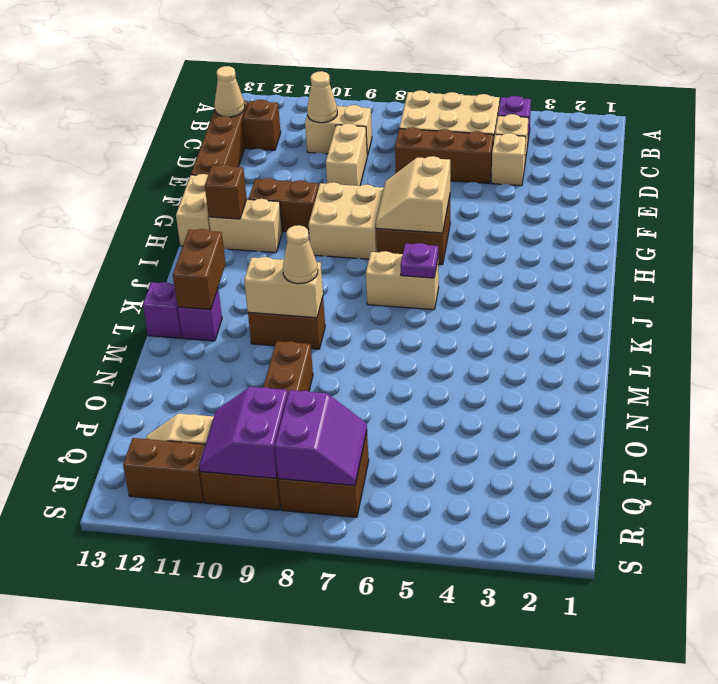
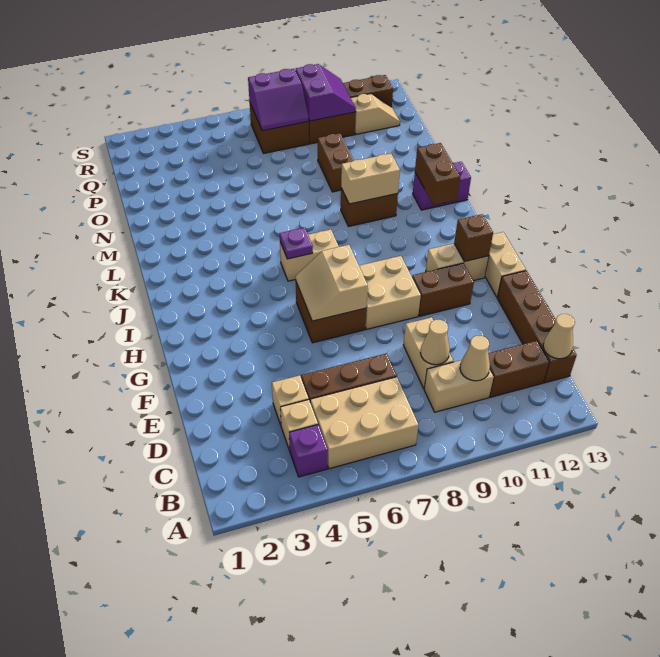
brown 1x1 brick [243,100,281,150] -> brown 1x2 brick [488,341,549,397]
tan 2x2 slope [376,156,450,233] -> tan 2x2 slope turned to [296,245,368,321]
tan 1x1 cone [283,225,318,284] -> tan 1x1 cone moved to [421,320,450,365]
purple 2x2 slope [275,390,367,486] -> purple 2x2 slope turned to [248,69,309,131]

